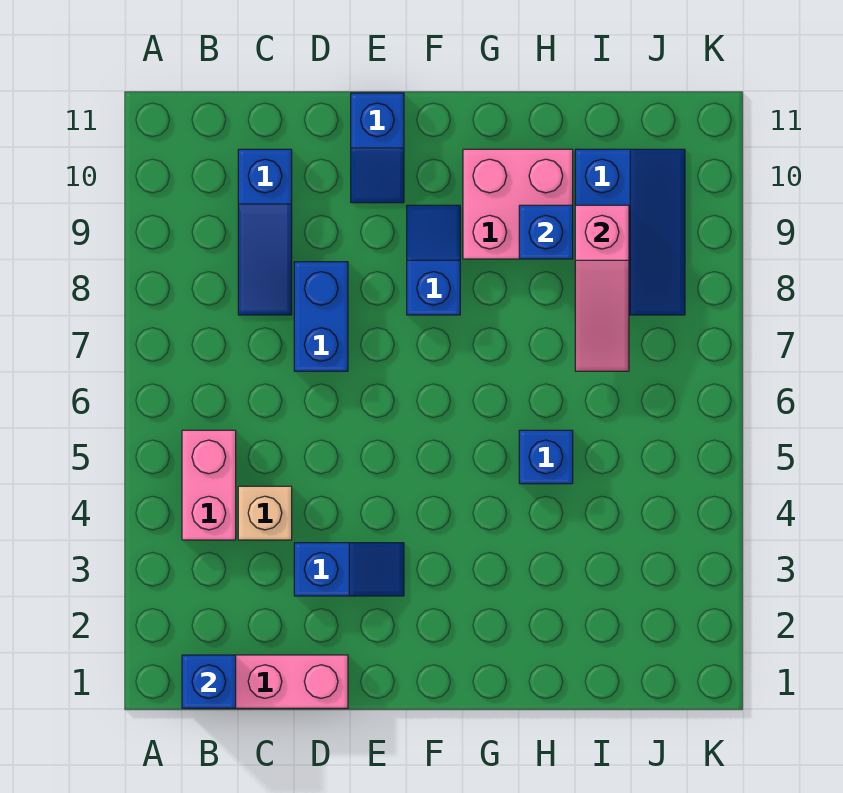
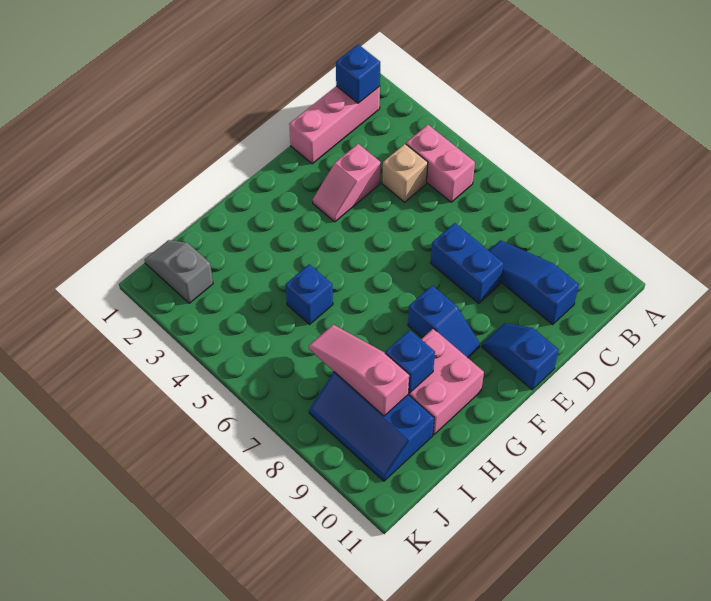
blue 1x2 slope [294,543,404,596] -> pink 1x2 slope [313,144,381,222]
none -> grey 1x2 slope [145,240,213,303]

